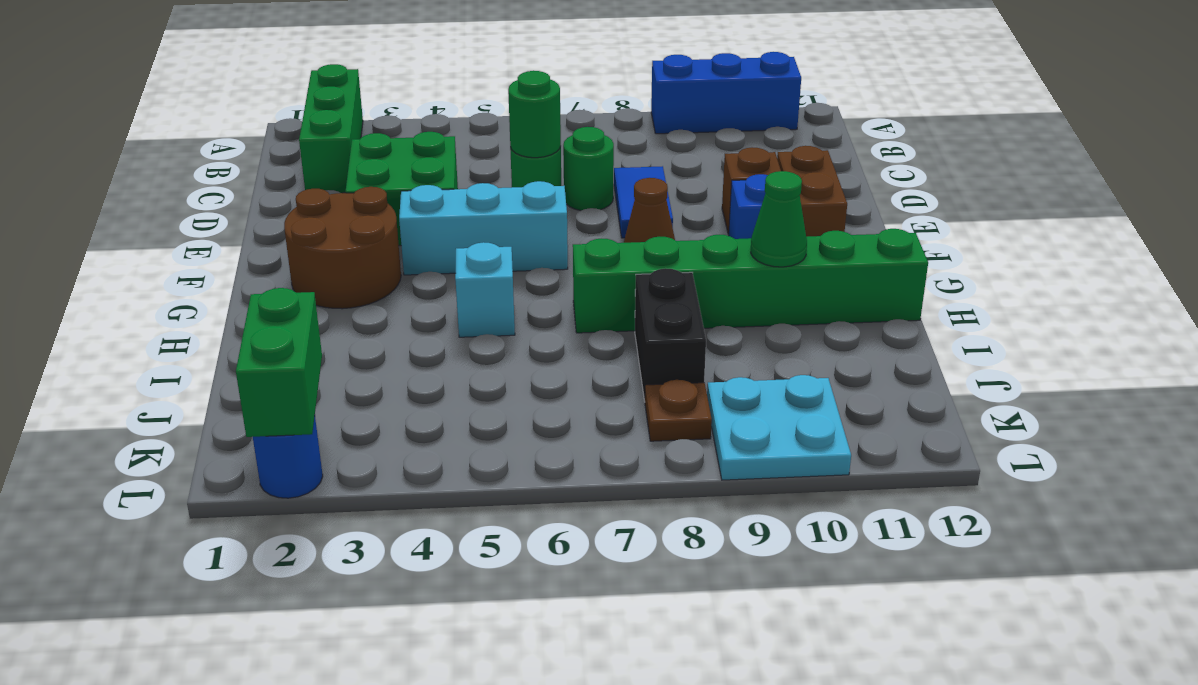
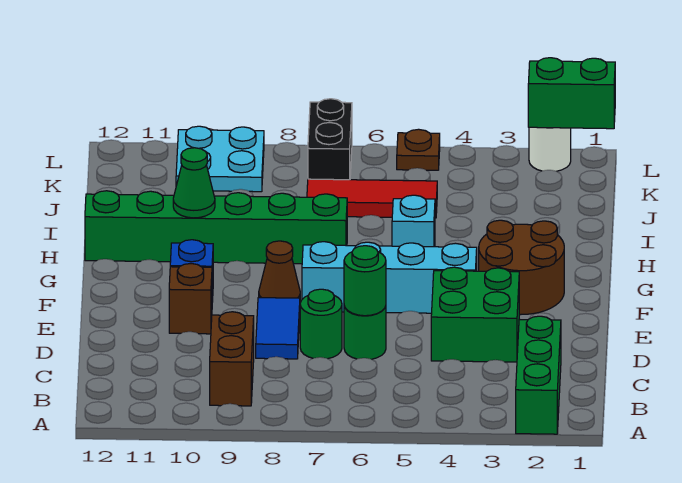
blue 1x3 brick [651,52,801,134] -> none
brown 1x2 brick [777,146,847,237] -> brown 1x2 brick moved to [210,312,254,406]
cyan 1x3 brick [399,181,568,275] -> cyan 1x4 brick [302,242,477,313]
black 1x2 brick [635,268,706,401] -> black 1x2 brick moved to [308,99,352,180]
none -> red 1x3 tile [307,179,437,218]
green 1x2 brick [236,288,322,437] -> green 1x2 brick turned to [528,58,615,129]
brown 1x1 plate [645,380,712,441] -> brown 1x1 plate moved to [397,129,440,170]
blue 1x1 round brick [253,417,323,498] -> white 1x1 round brick [529,127,571,171]

